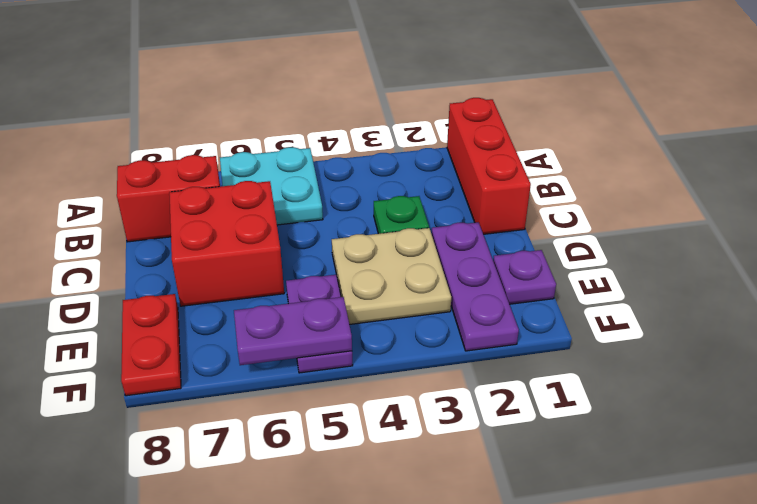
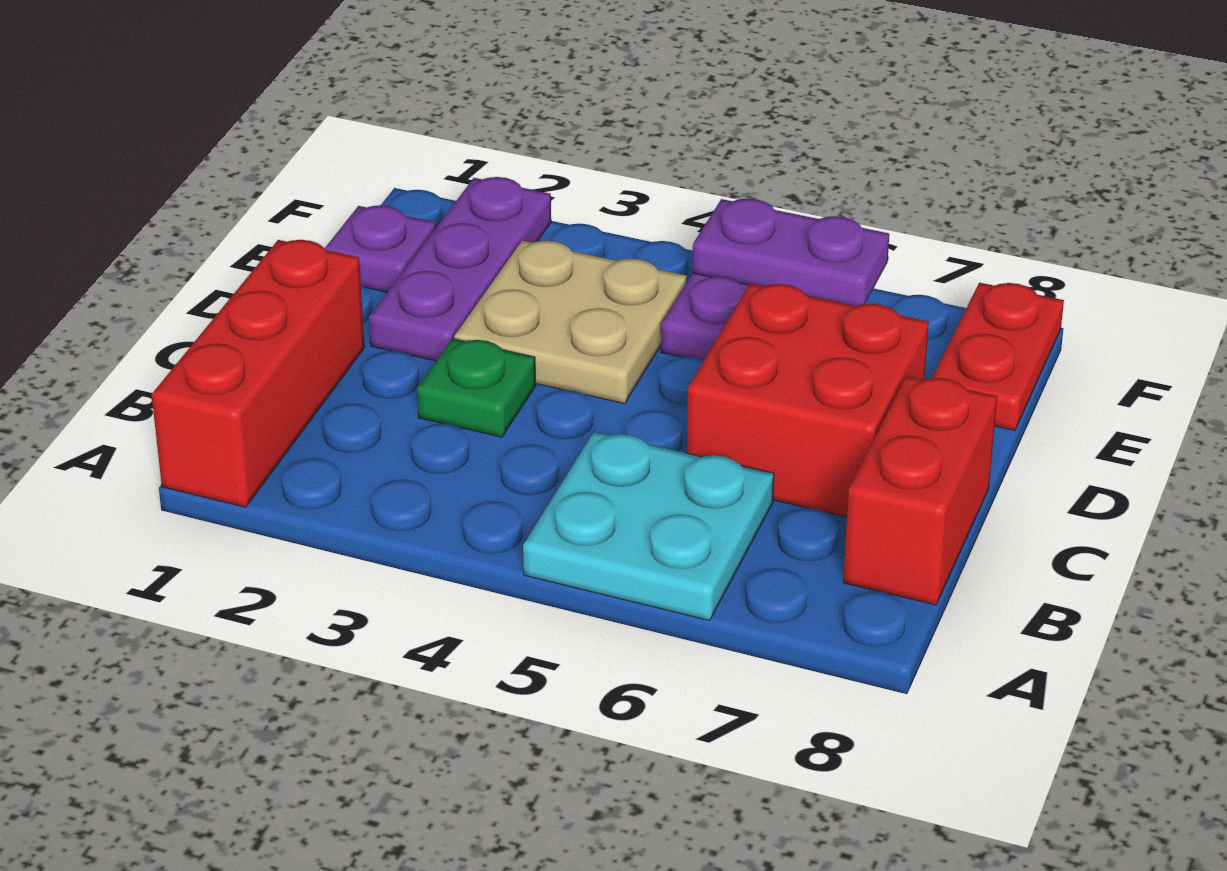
red 1x2 brick [117,155,220,242] -> red 1x2 brick turned to [843,376,997,605]

